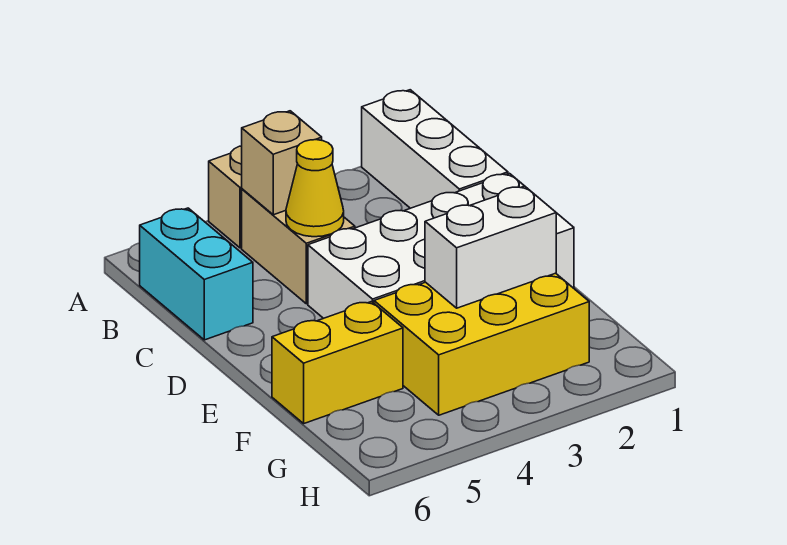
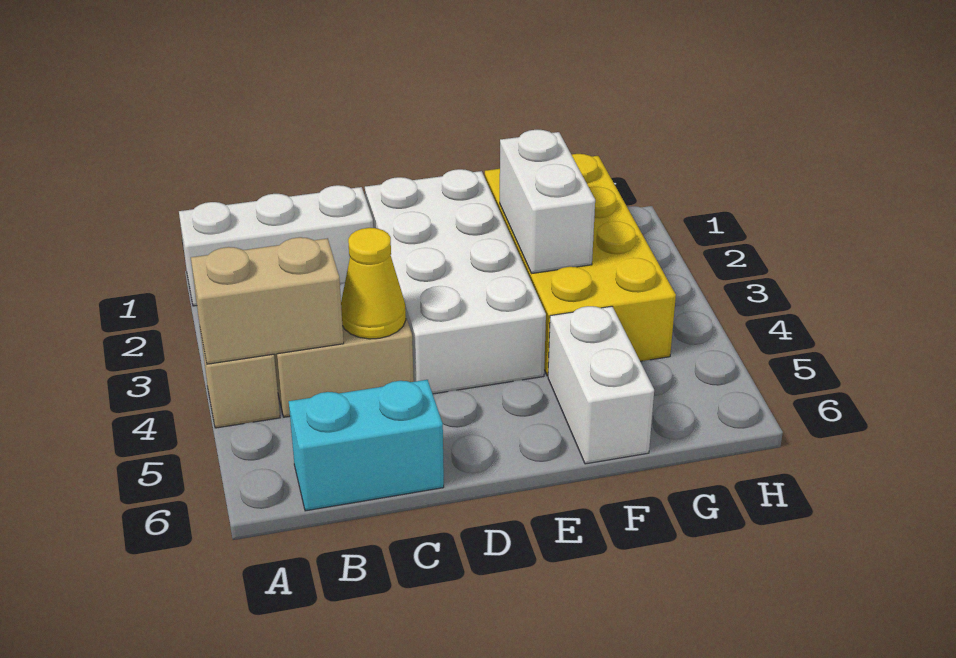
tan 1x1 brick [242,111,322,215] -> tan 1x2 brick [191,237,344,364]
yellow 2x3 brick [374,273,589,415] -> yellow 2x4 brick [485,154,676,376]
yellow 1x2 brick [272,302,403,423] -> white 1x2 brick [548,306,654,464]

